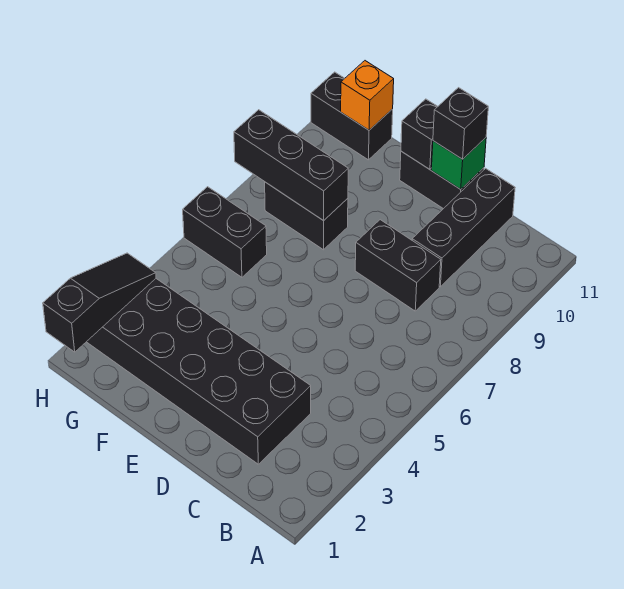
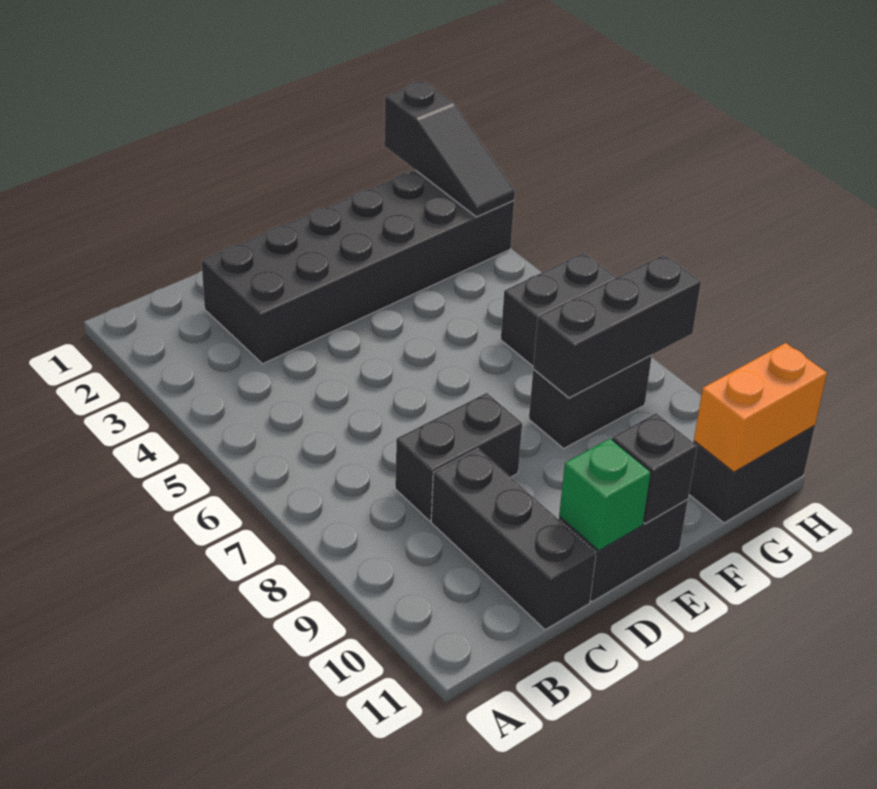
black 1x1 brick [433,88,488,159] -> none
orange 1x1 brick [341,61,394,130] -> orange 1x2 brick [694,343,827,472]

